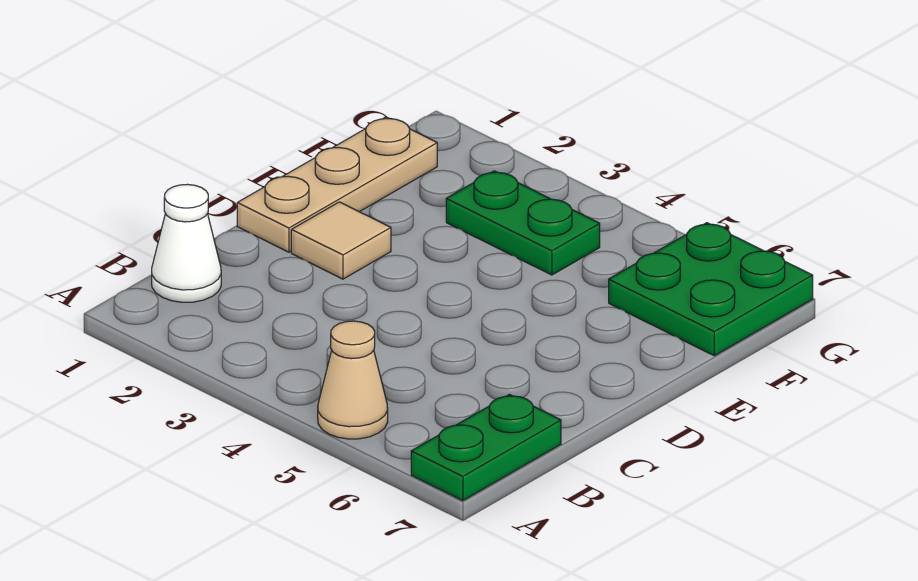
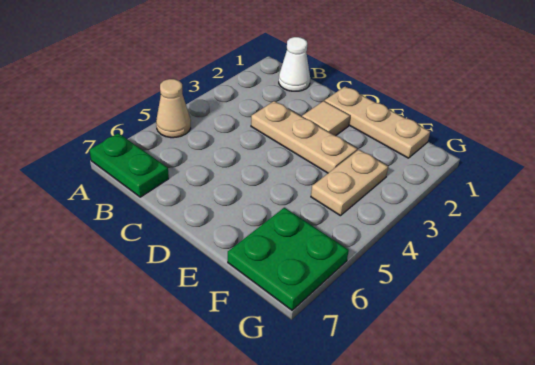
none -> tan 1x3 plate [251,101,357,173]
green 1x2 plate [446,171,600,275] -> tan 1x2 plate [311,150,388,216]

